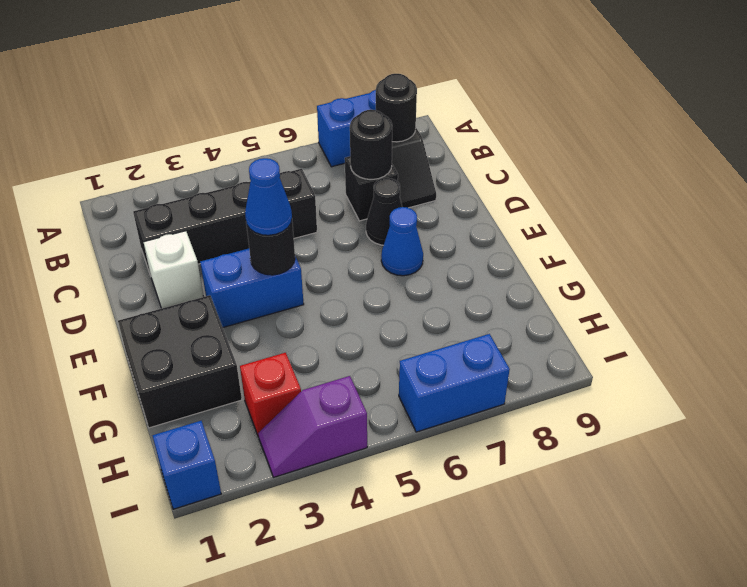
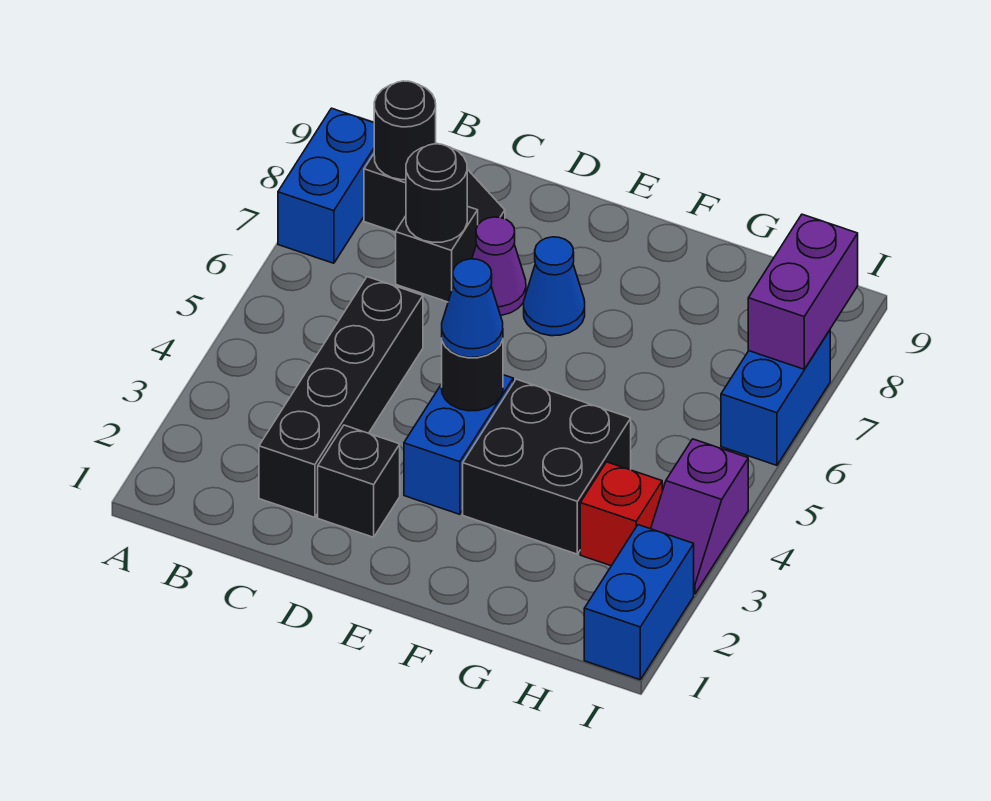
white 1x1 brick [143,231,203,308] -> black 1x1 brick [318,425,400,537]
black 1x1 cone [366,178,402,245] -> purple 1x1 cone [472,217,526,315]
black 2x2 brick [118,295,242,428] -> black 2x2 brick moved to [463,379,631,554]
blue 1x1 brick [153,421,221,509] -> blue 1x2 brick [584,525,694,680]
none -> purple 1x2 brick [748,214,858,369]

